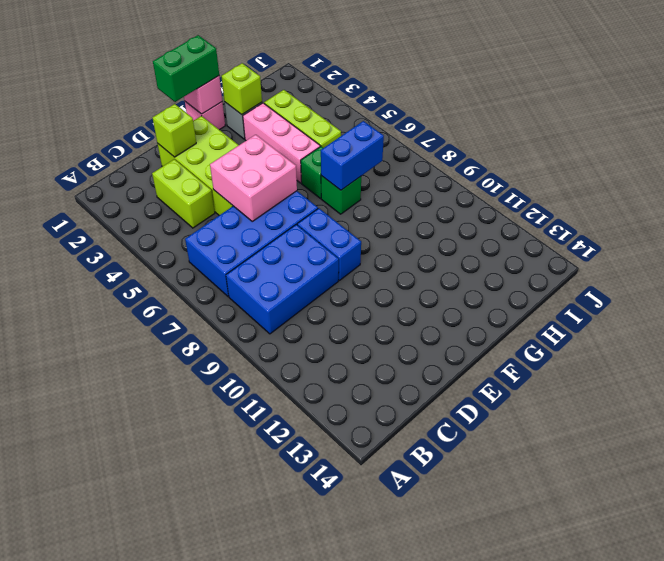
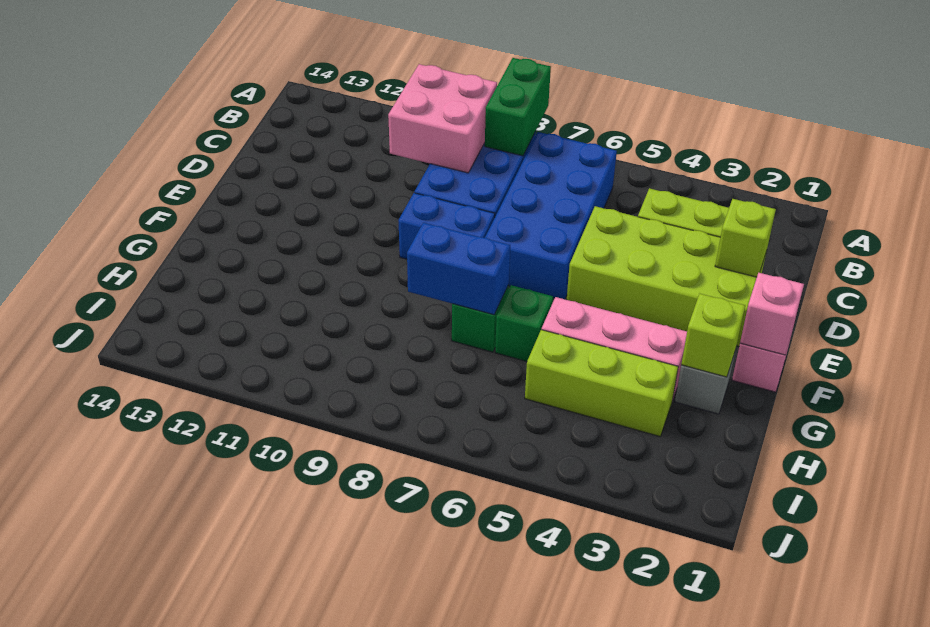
pink 2x2 brick [210,135,297,221] -> pink 2x2 brick moved to [388,64,497,173]
green 1x2 brick [153,35,219,102] -> green 1x2 brick moved to [485,58,551,156]
blue 1x2 brick [321,121,384,190] -> blue 1x2 brick turned to [407,223,510,315]

